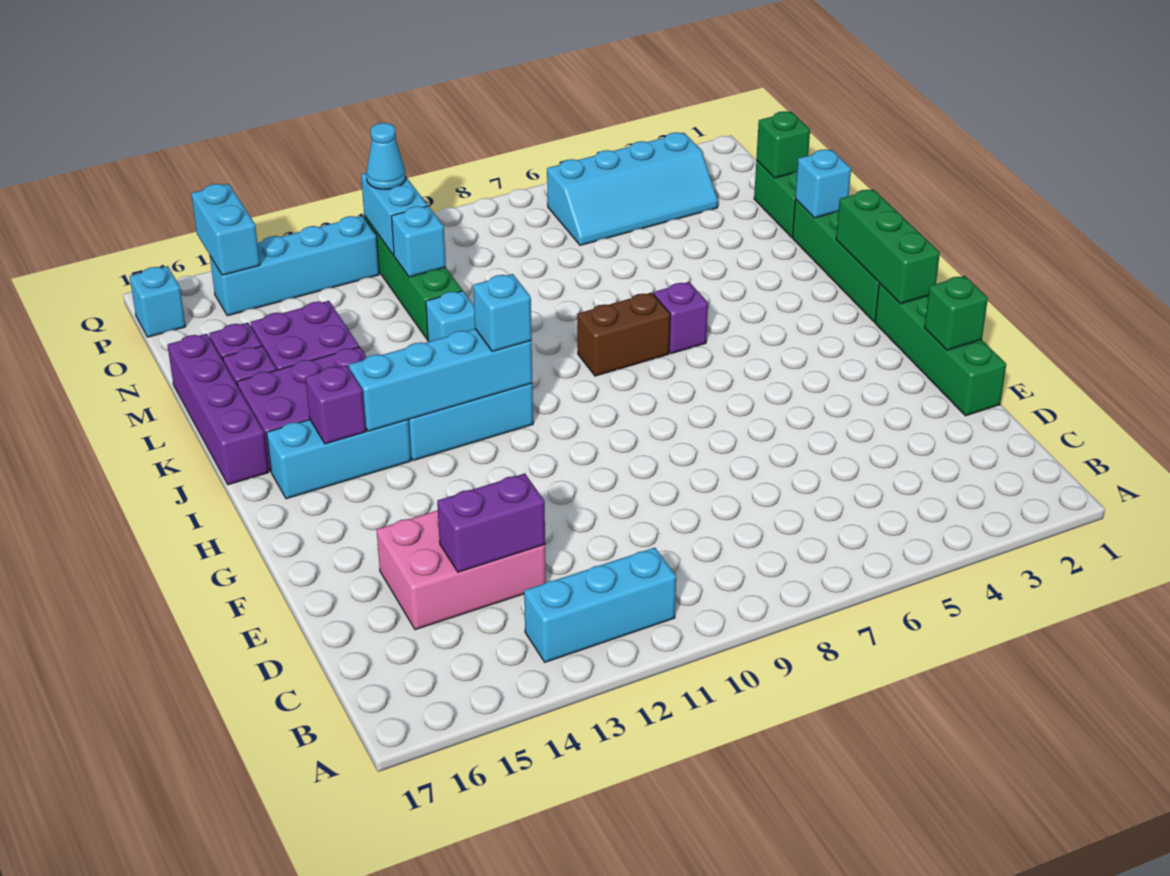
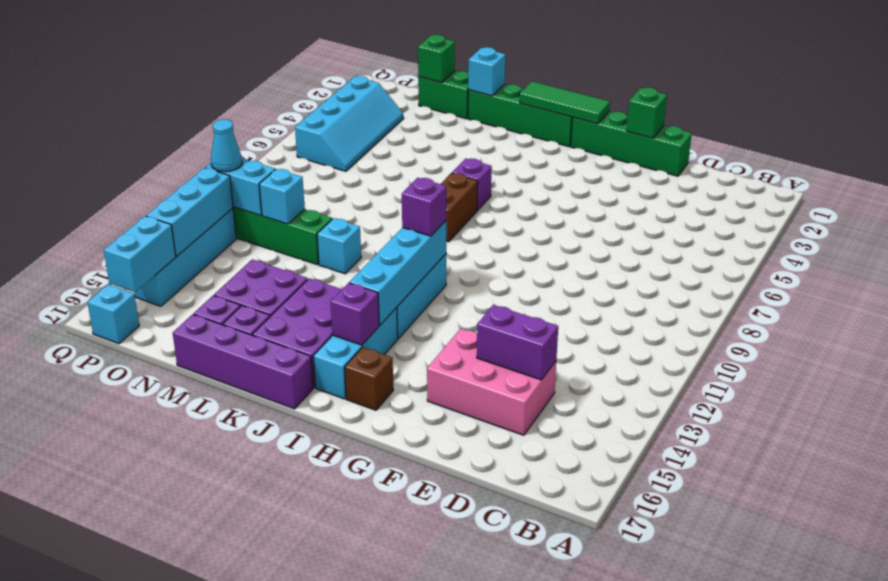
cyan 1x3 brick [524,548,676,662] -> cyan 1x3 brick moved to [146,168,233,256]
pink 2x3 brick [377,510,546,630] -> pink 2x3 brick turned to [427,329,556,435]
purple 1x2 brick [437,473,545,572] -> purple 1x2 brick turned to [477,305,558,380]
green 1x3 brick [836,189,940,304] -> green 1x3 tile [520,81,610,124]
none -> brown 1x1 brick [345,347,393,410]
cyan 1x1 brick [473,274,532,351] -> purple 1x1 brick [402,178,446,236]
cyan 1x2 brick [191,184,260,275] -> cyan 1x2 brick turned to [104,216,176,292]

